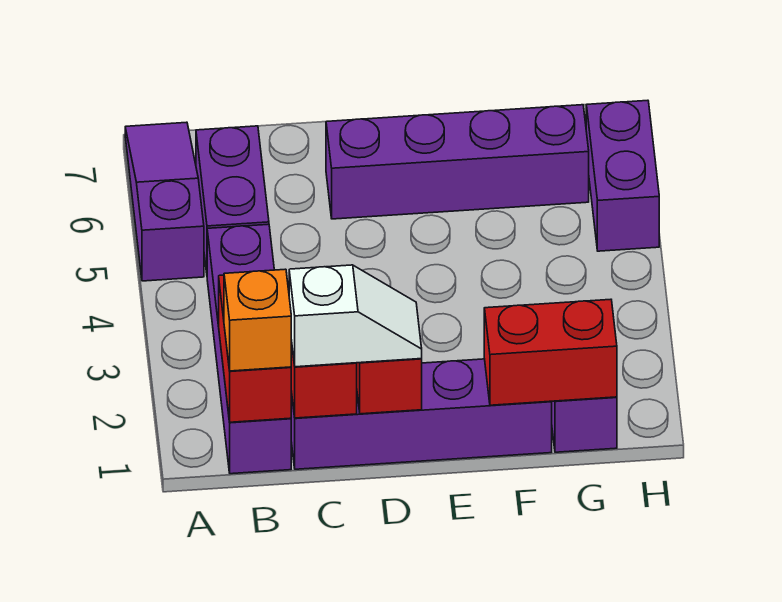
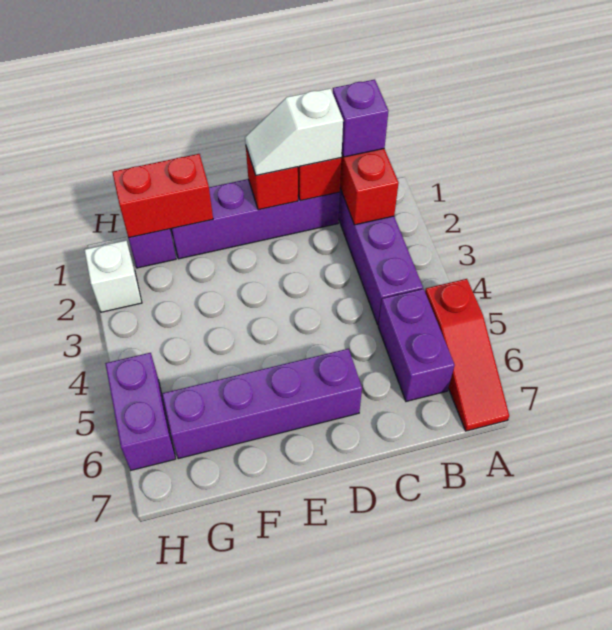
purple 1x3 slope [125,122,204,281] -> red 1x3 slope [425,279,509,431]
orange 1x1 brick [224,269,291,371] -> purple 1x1 brick [333,79,388,157]
none -> white 1x1 brick [85,240,142,312]

